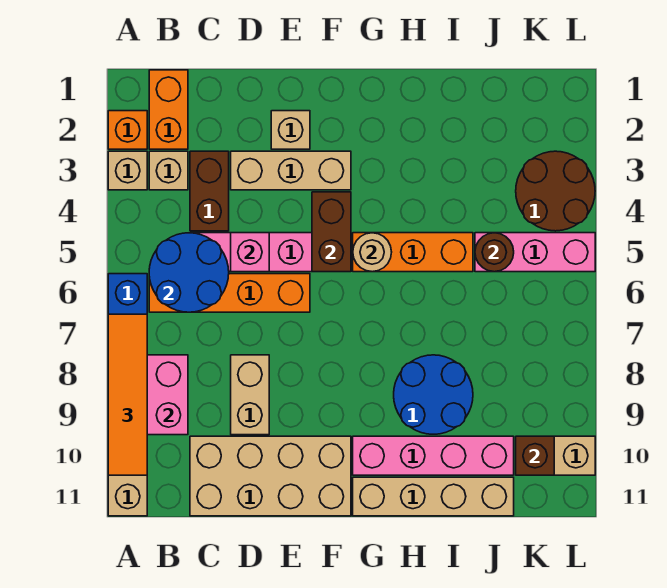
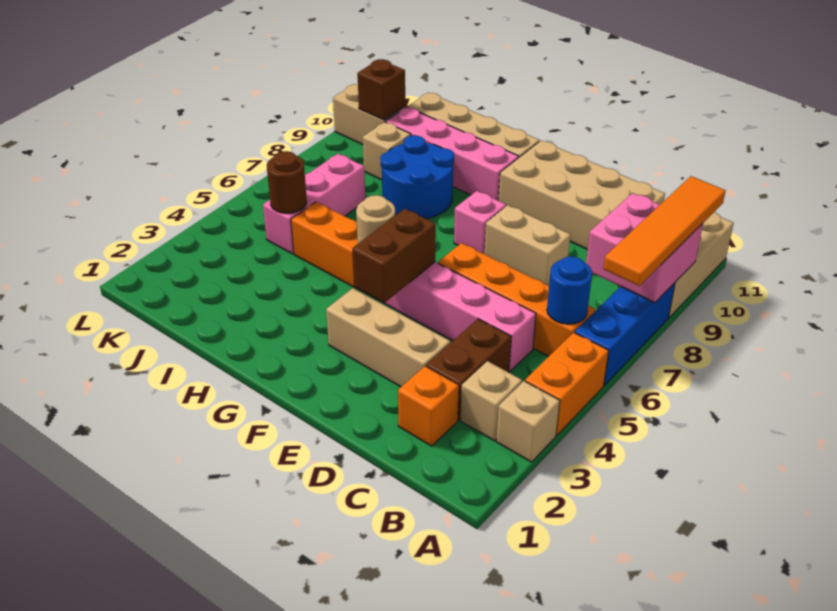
orange 1x1 brick [108,111,147,149] -> orange 1x1 brick moved to [398,366,459,446]
orange 1x2 brick [149,70,188,149] -> orange 1x2 brick moved to [525,332,609,435]
blue 2x2 round brick [149,233,229,312] -> blue 1x1 round brick [547,257,592,324]
pink 1x1 brick [231,233,269,272] -> pink 1x1 brick moved to [454,191,506,254]
tan 1x2 brick [231,355,269,435] -> tan 1x2 brick turned to [485,205,570,286]
tan 1x1 brick [271,111,310,149] -> tan 1x1 brick moved to [363,122,411,180]
pink 1x3 brick [475,233,595,272] -> pink 1x3 brick turned to [263,154,365,254]
brown 2x2 round brick [516,151,595,231] -> none

